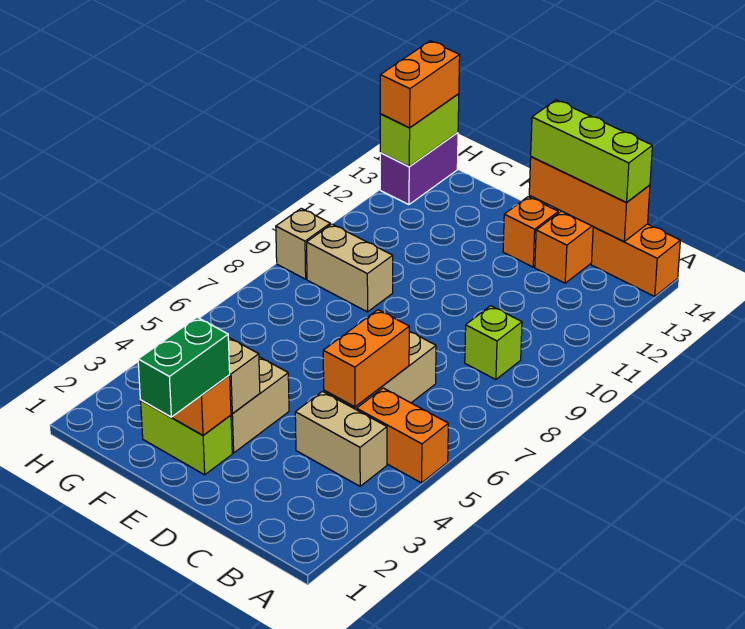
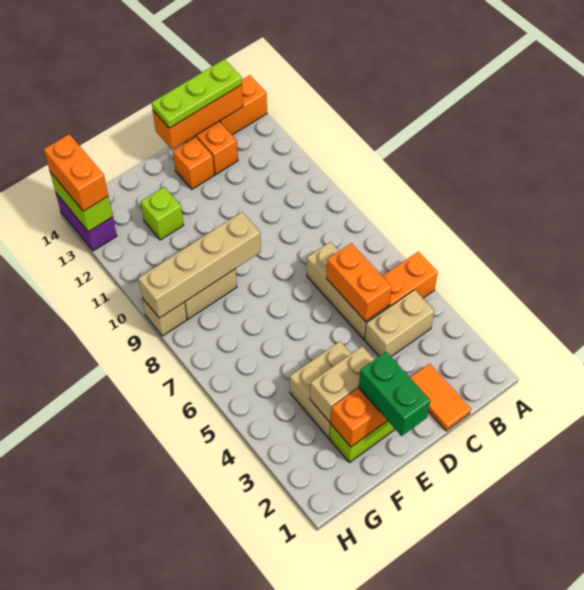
lime 1x1 brick [465,306,522,380] -> lime 1x1 brick moved to [141,187,183,240]
lime 1x3 brick [531,100,652,203] -> lime 1x3 plate [152,59,242,128]
none -> orange 1x2 tile [410,364,471,431]
none -> tan 1x4 brick [138,212,261,318]

